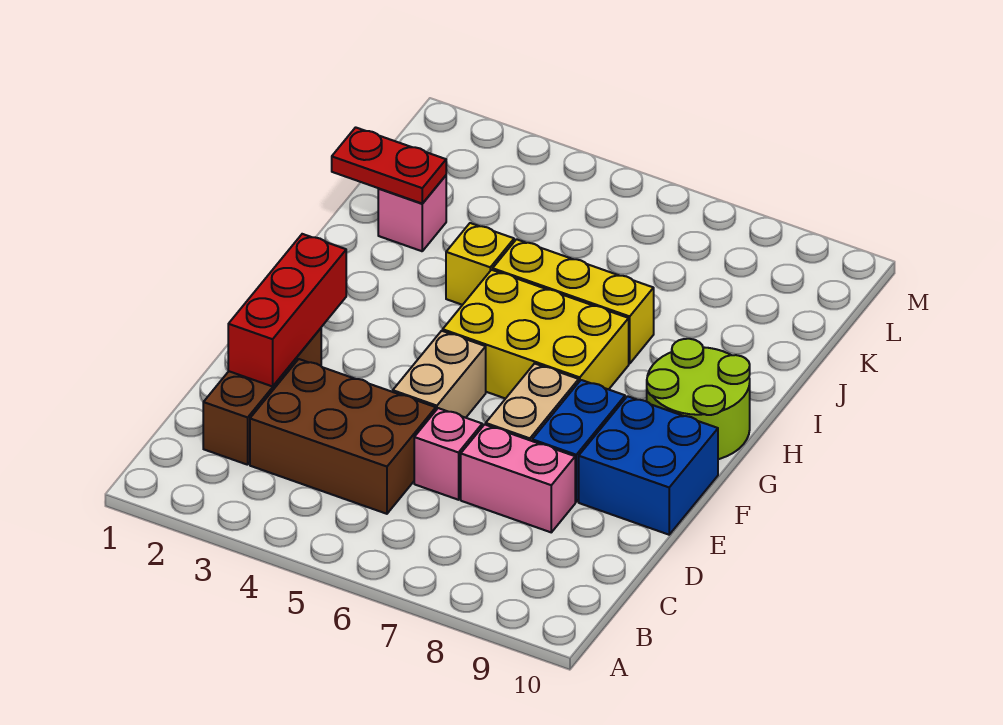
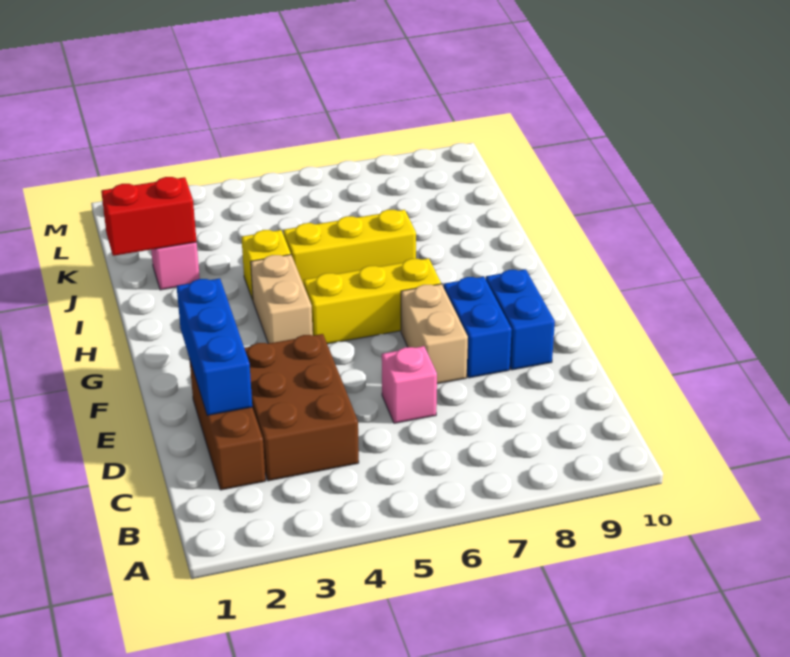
brown 2x3 brick [250,359,436,514] -> brown 2x3 brick turned to [244,334,359,481]
red 1x3 brick [228,234,346,386] -> blue 1x3 brick [177,278,252,415]
pink 1x2 brick [461,424,575,532] -> none
tan 1x2 brick [393,331,486,418] -> tan 1x2 brick moved to [251,255,313,344]
blue 2x2 brick [579,396,718,535] -> blue 1x2 brick [486,269,555,370]
yellow 2x3 brick [443,270,629,399] -> yellow 1x3 brick [304,258,441,344]
lime 2x2 round brick [647,339,750,459] -> none
red 1x2 plate [332,127,446,204] -> red 1x2 brick [101,177,197,256]

